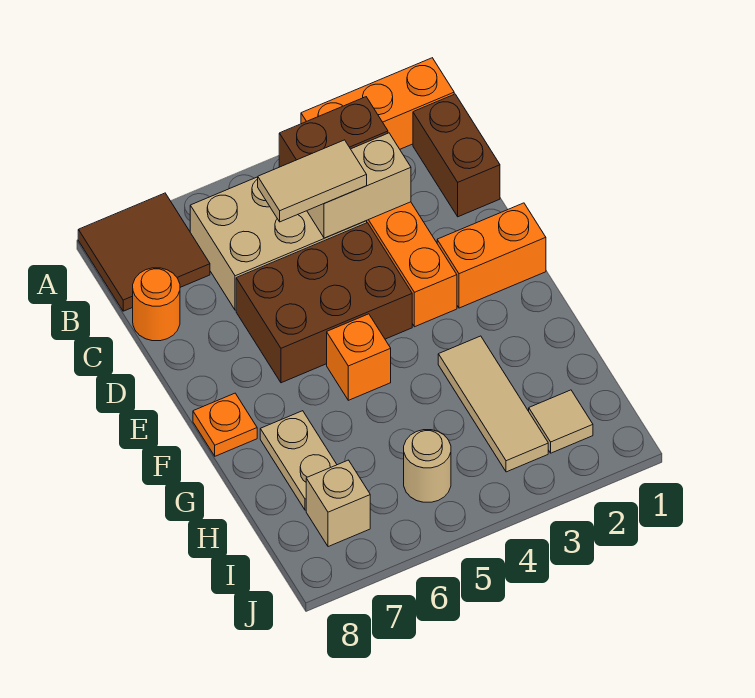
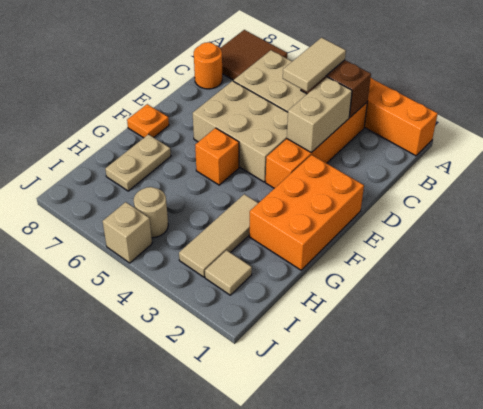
brown 1x2 brick [413,94,500,217] -> none
tan 1x2 brick [307,133,411,238] -> tan 1x2 brick turned to [287,77,352,153]
tan 1x2 tile [258,140,367,222] -> tan 1x2 tile turned to [283,38,346,92]
brown 2x3 brick [236,223,412,383] -> tan 2x3 brick [193,81,288,182]
orange 1x2 brick [437,203,546,308] -> orange 2x3 brick [249,155,364,270]
tan 1x1 brick [306,460,370,547] -> tan 1x1 brick moved to [103,202,152,263]

